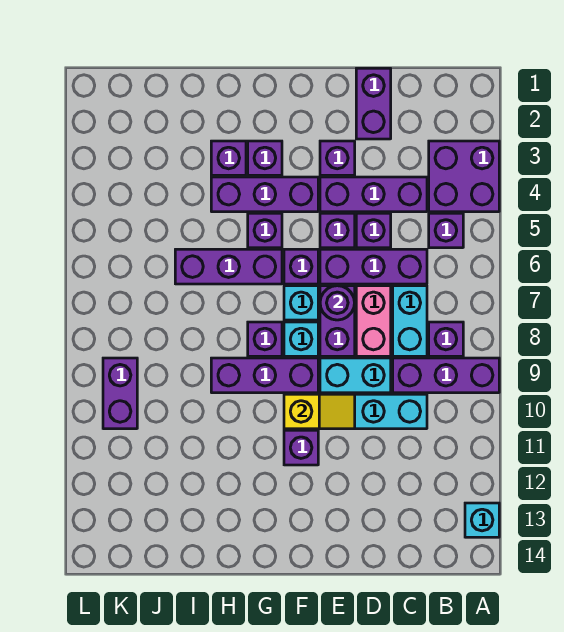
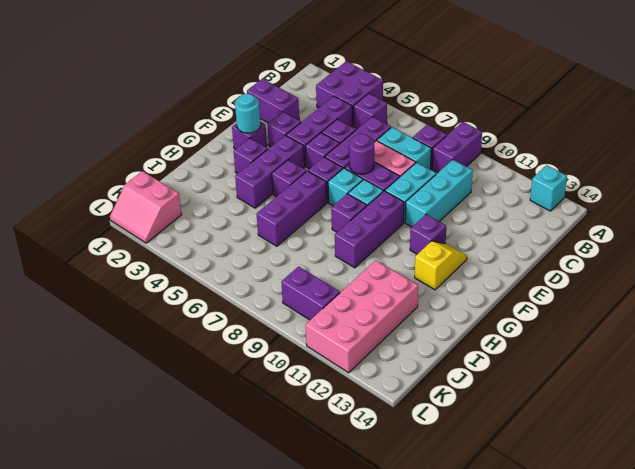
purple 1x3 brick [393,358,499,393] -> purple 1x2 brick [432,122,482,173]
yellow 1x2 slope [284,394,355,429] -> yellow 1x2 slope moved to [415,241,467,290]
none -> cyan 1x1 round brick [235,94,261,133]
purple 1x1 brick [211,141,246,175] -> purple 1x1 brick moved to [232,121,267,149]
none -> pink 2x4 brick [306,260,418,373]
none -> pink 2x2 slope [110,171,182,243]

